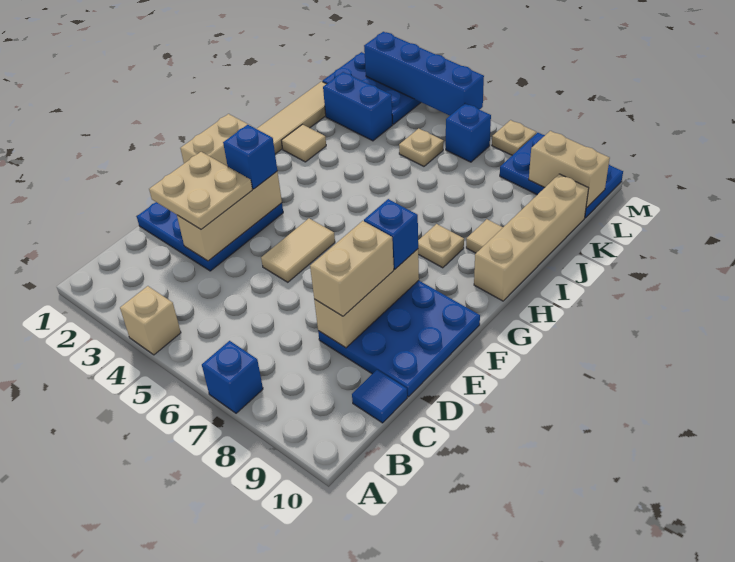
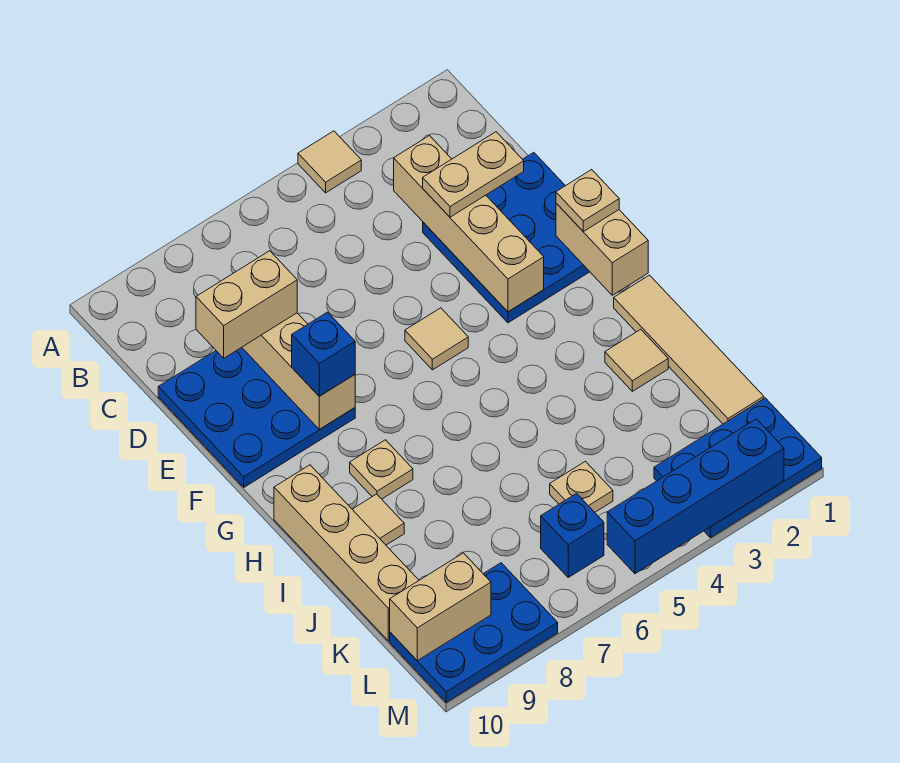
tan 1x1 brick [120,286,181,355] -> tan 1x1 tile [298,131,361,193]
blue 1x1 brick [202,341,263,413] -> none
blue 1x1 tile [352,370,407,423] -> none
tan 2x2 plate [149,152,252,229] -> tan 1x2 plate [423,132,524,217]
tan 1x3 brick [177,171,282,261] -> tan 1x4 brick [394,136,544,312]
tan 1x2 brick [310,221,394,316] -> tan 1x2 brick turned to [196,251,297,358]
tan 1x2 tile [261,218,335,282] -> tan 1x1 tile [405,308,468,370]
blue 1x1 brick [223,125,277,189] -> none
blue 1x2 brick [323,72,393,141] -> none
tan 1x1 plate [492,120,536,155] -> tan 1x1 plate moved to [556,170,619,231]

